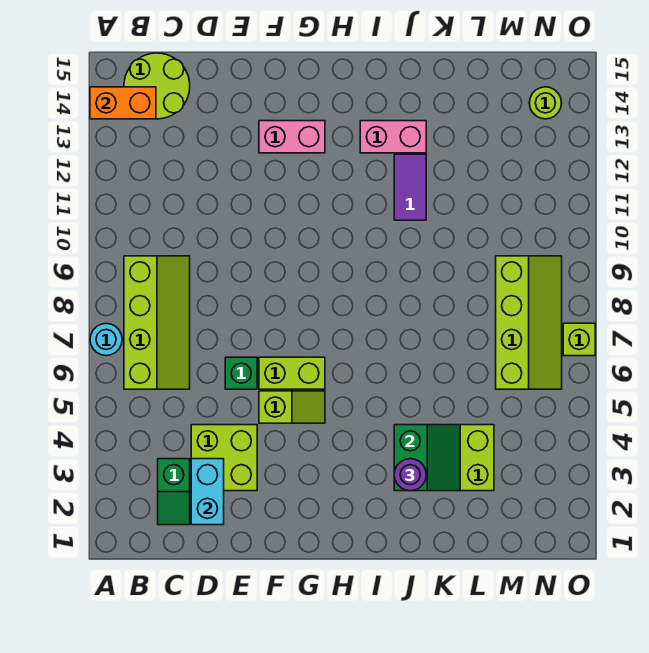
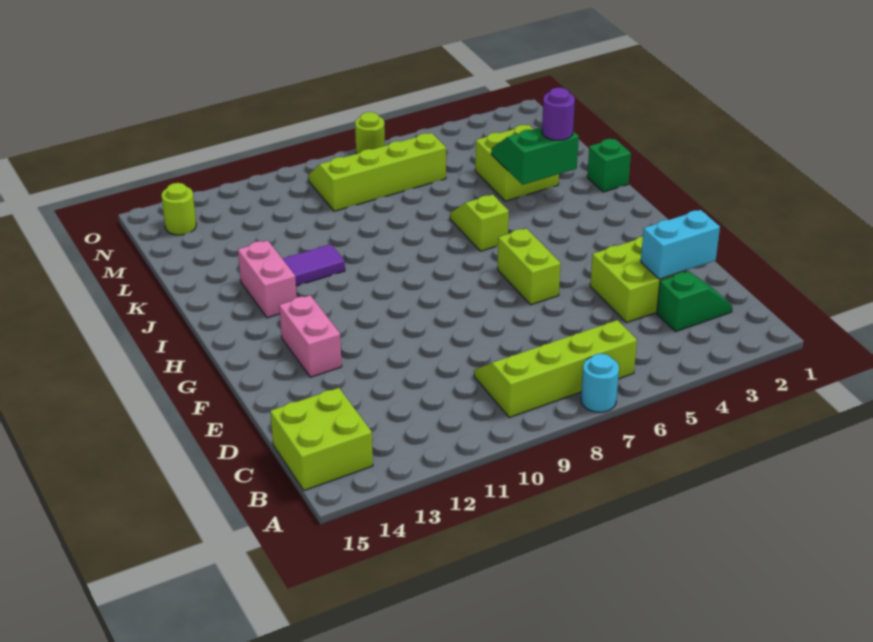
orange 1x2 brick [90,87,156,119] -> none
lime 2x2 round brick [124,53,190,119] -> lime 2x2 brick [270,388,373,490]
green 1x1 brick [225,357,257,389] -> green 1x1 brick moved to [587,139,631,192]
lime 1x2 slope [259,391,325,423] -> lime 1x2 slope moved to [450,195,509,251]
lime 1x1 brick [563,323,595,356] -> lime 1x1 round brick [355,112,385,154]

